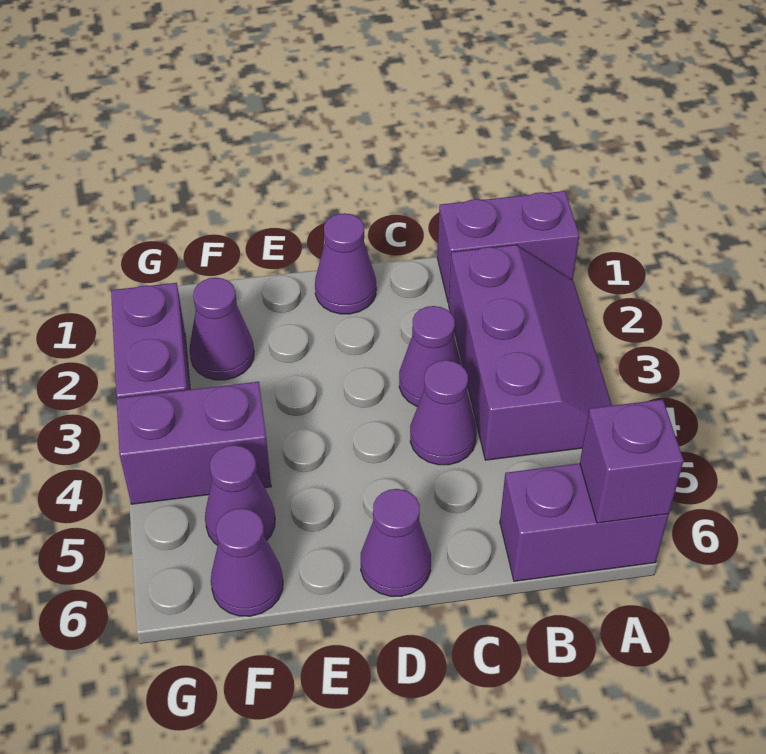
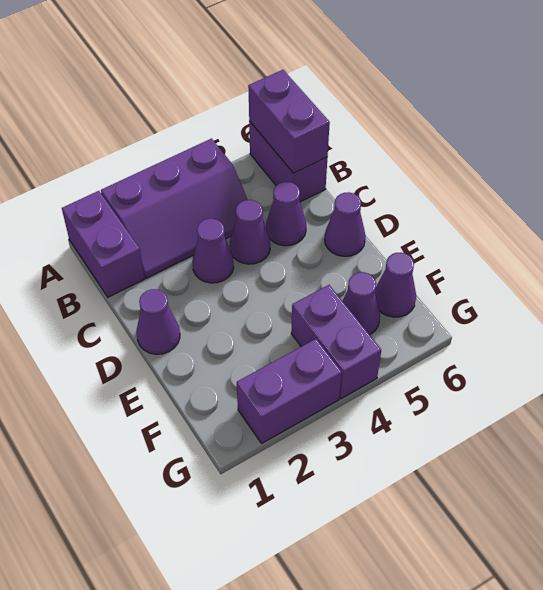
purple 2x3 slope [449,245,612,460] -> purple 2x3 slope turned to [101,139,247,278]
purple 1x1 brick [580,400,684,523] -> purple 1x2 brick [248,70,330,173]
purple 1x1 cone [189,278,254,380] -> purple 1x1 cone moved to [266,182,306,246]

